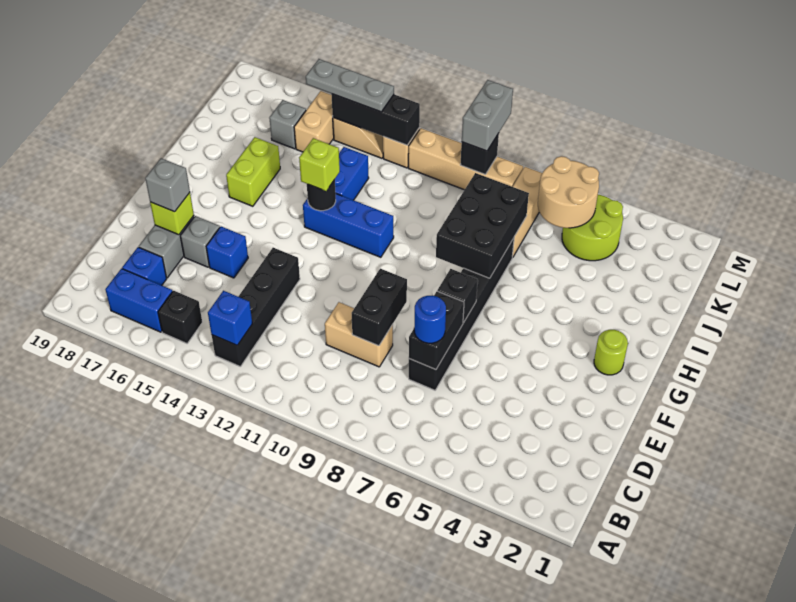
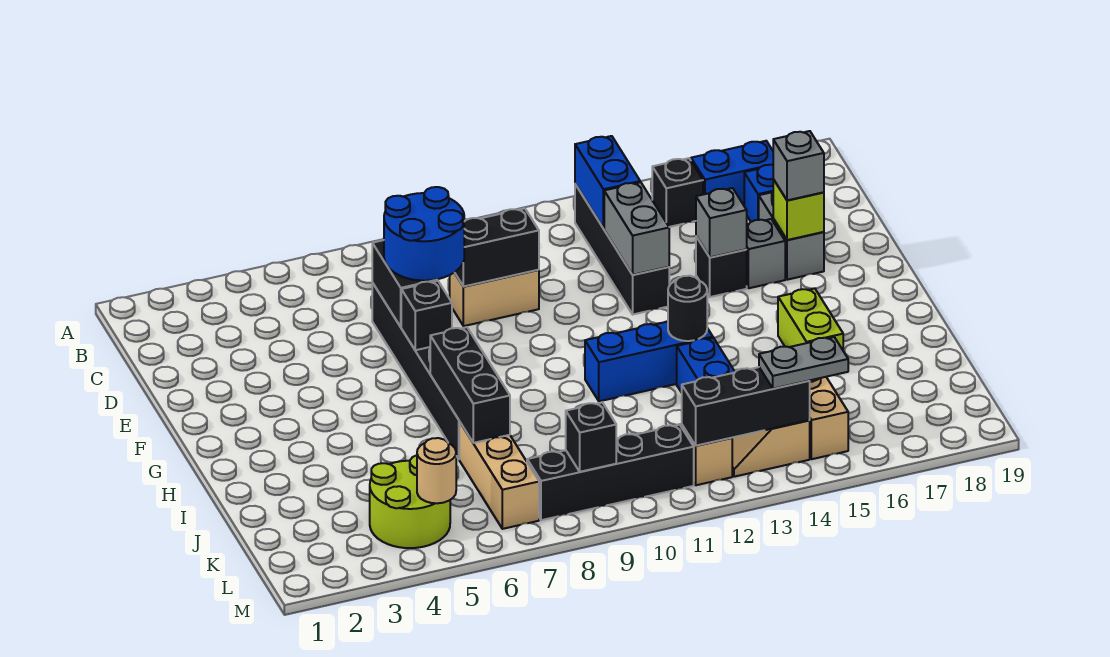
blue 1x1 brick [208,291,252,345] -> blue 1x2 brick [575,136,640,229]
blue 1x1 round brick [414,296,446,343] -> blue 2x2 round brick [384,187,464,281]
black 1x2 brick [352,269,407,346] -> black 1x2 brick turned to [454,208,539,287]
blue 1x1 brick [206,227,248,278] -> black 1x1 brick [696,237,747,297]
lime 1x1 round brick [594,330,628,375] -> none
black 2x3 brick [436,173,529,278] -> black 1x3 brick [430,327,510,443]
lime 1x1 brick [299,138,340,191] -> none
tan 2x2 round brick [538,156,599,228] -> tan 1x1 round brick [417,438,456,503]
grey 1x1 brick [269,100,306,149] -> grey 1x1 brick moved to [696,188,747,257]
tan 1x4 brick [408,128,523,190] -> black 1x4 brick [527,425,694,520]
grey 1x2 brick [462,80,513,151] -> grey 1x2 brick moved to [604,182,669,275]
grey 1x3 plate [306,59,394,112] -> grey 1x2 plate [759,337,848,389]

